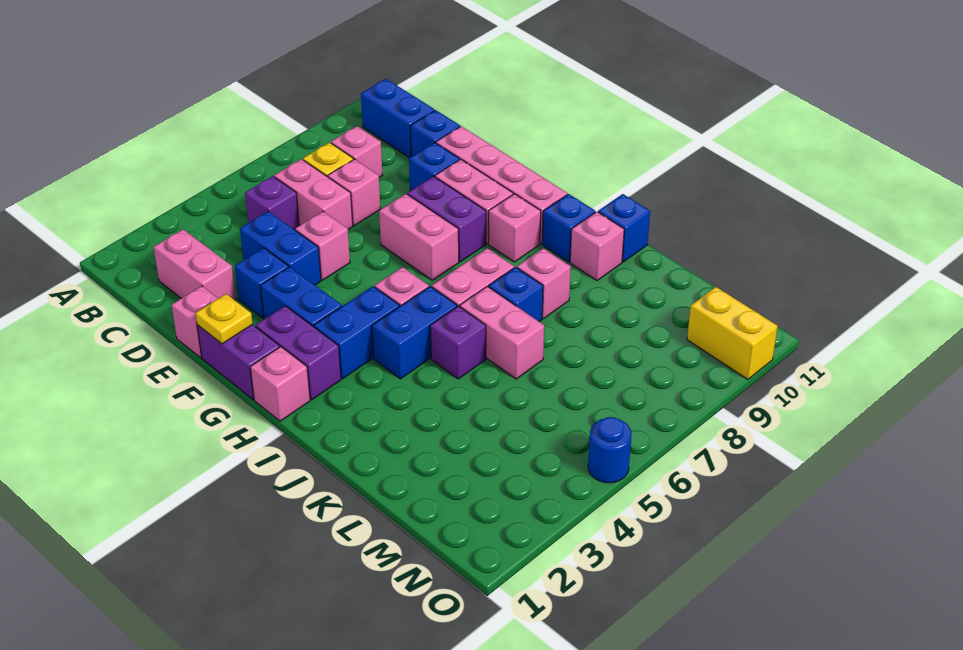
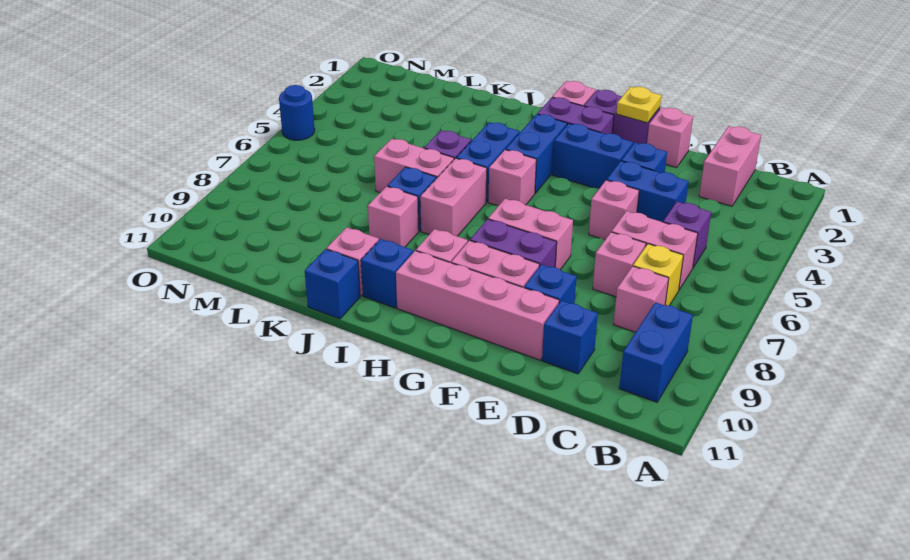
blue 1x2 brick [361,79,435,158] -> blue 1x2 brick turned to [619,302,693,402]
pink 1x2 brick [154,229,236,300] -> pink 1x2 brick turned to [699,126,761,206]
yellow 1x2 brick [687,287,778,379] -> none

